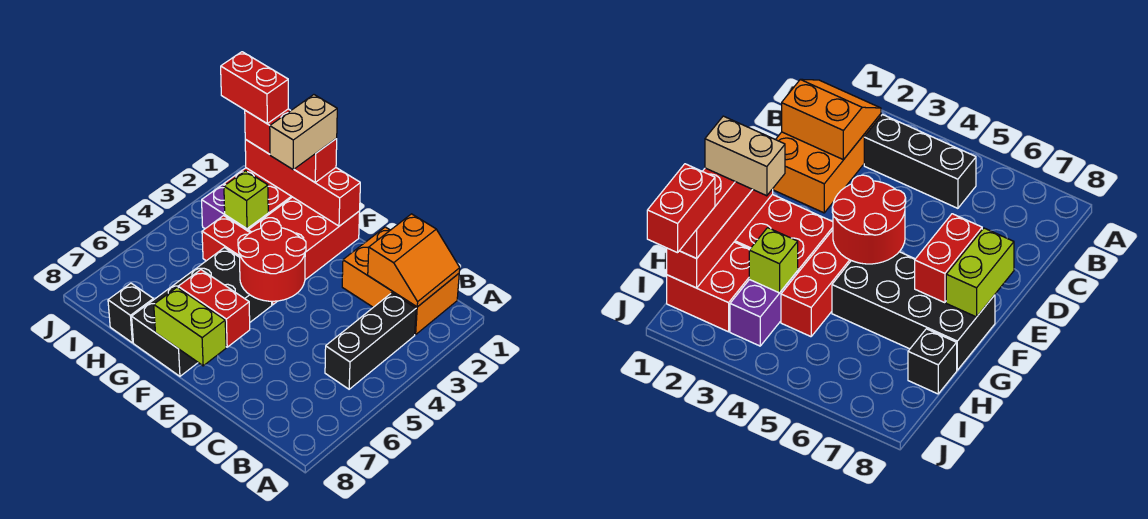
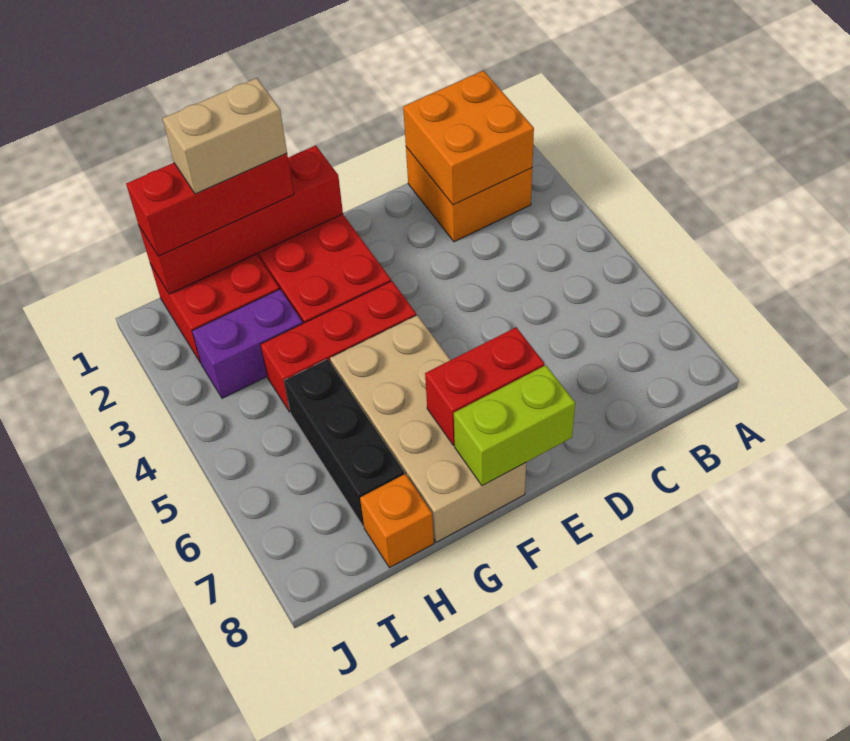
orange 2x3 brick [342,227,459,335] -> orange 2x2 brick [406,147,532,242]
orange 2x2 slope [368,214,460,307] -> orange 2x2 brick [403,71,534,205]
black 1x3 brick [325,293,416,389] -> black 1x3 brick moved to [284,359,404,527]
red 2x2 round brick [239,221,306,301] -> none
black 2x4 brick [132,248,272,376] -> tan 2x4 brick [330,315,526,542]
tan 1x2 brick [270,95,337,170] -> tan 1x2 brick turned to [163,78,287,194]
lime 1x1 brick [224,171,268,229] -> none
black 1x1 brick [108,283,153,343] -> orange 1x1 brick [360,474,434,568]
red 1x2 brick [221,52,288,123] -> none

